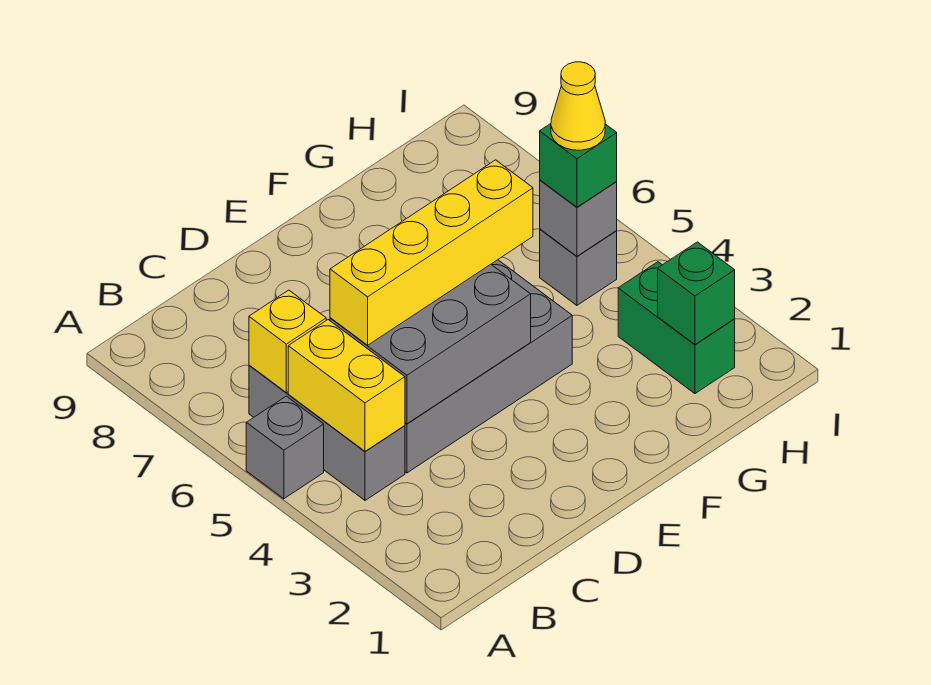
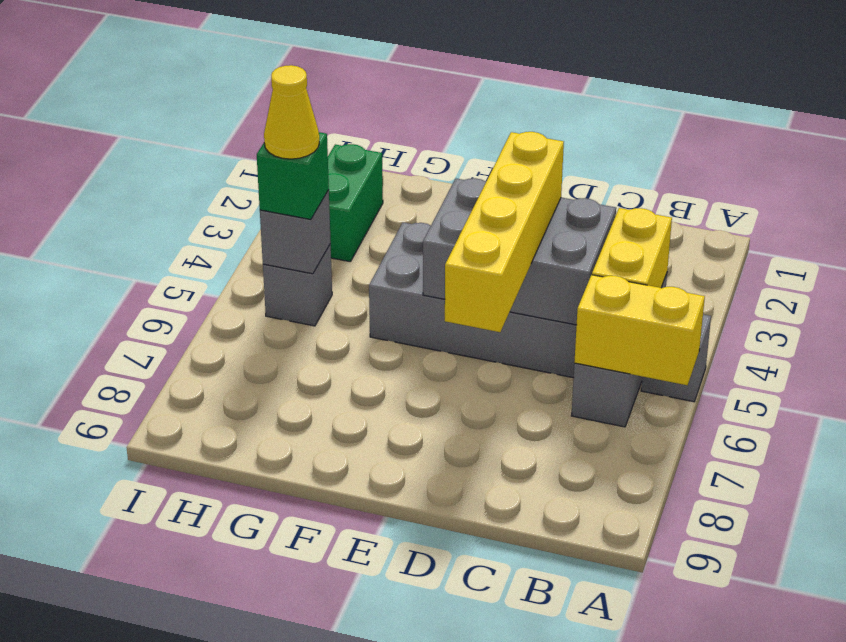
yellow 1x1 brick [249,290,326,393] -> yellow 1x2 brick [574,275,705,385]
yellow 1x4 brick [330,160,533,345] -> yellow 1x4 brick turned to [445,132,564,332]
green 1x1 brick [658,242,735,344] -> none

